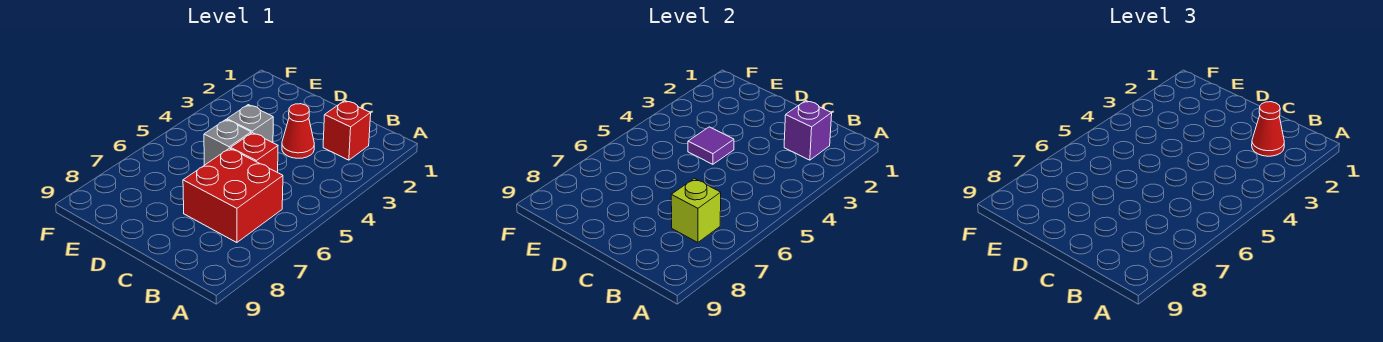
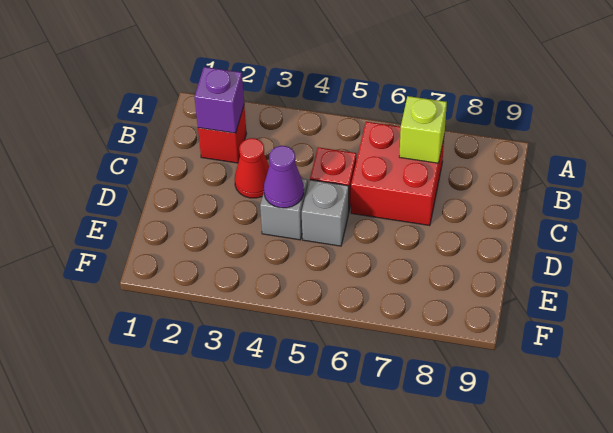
red 1x1 cone [1252,102,1284,156] -> none
purple 1x1 tile [688,127,734,164] -> purple 1x1 cone [264,146,304,208]

